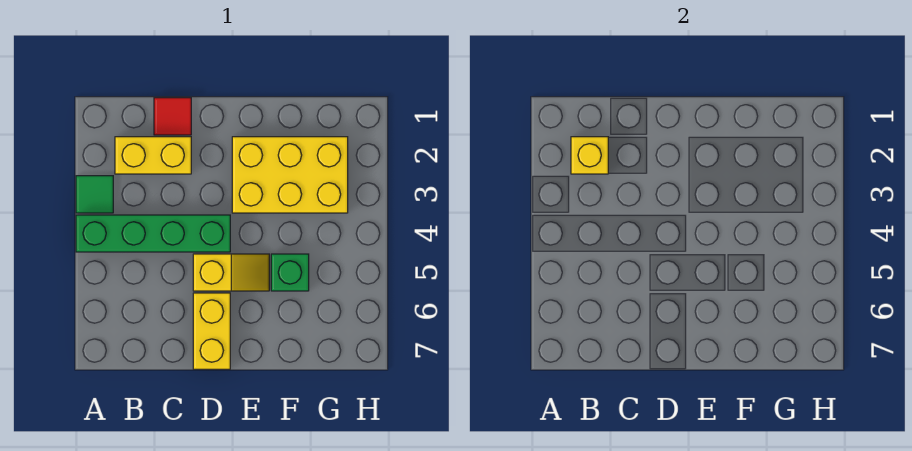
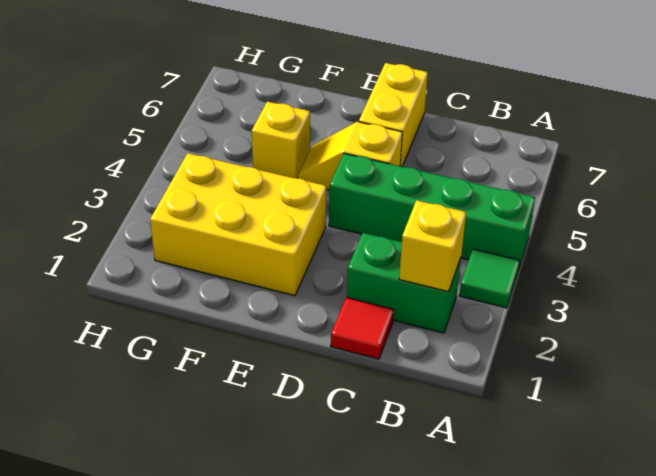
yellow 1x2 brick [115,137,191,174] -> green 1x2 brick [347,233,461,333]
green 1x1 brick [271,254,309,291] -> yellow 1x1 brick [252,102,310,178]

